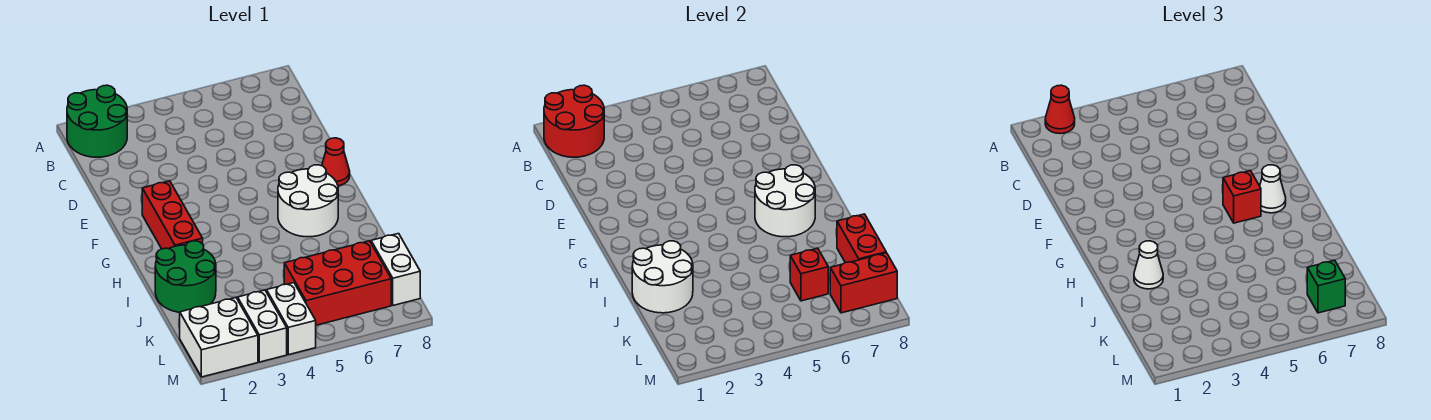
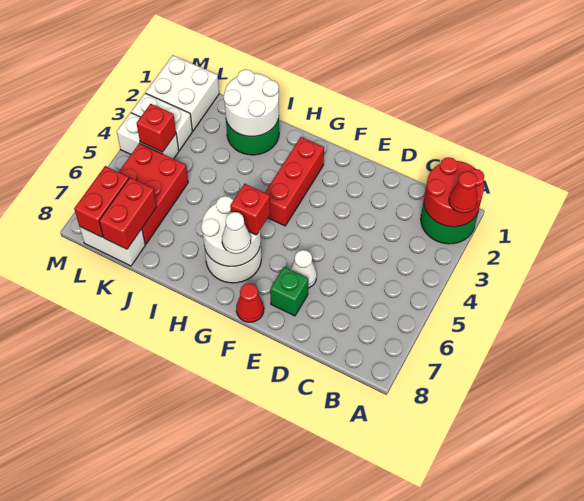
red 1x3 brick [142,181,203,249] -> red 1x3 brick turned to [265,137,324,226]
white 1x1 cone [1134,241,1163,289] -> white 1x1 cone moved to [291,250,317,288]
red 1x2 brick [837,214,886,263] -> red 1x2 brick turned to [99,178,157,249]
red 1x1 brick [790,248,828,301] -> red 1x1 brick moved to [137,104,176,152]
green 1x1 brick [1307,260,1345,313] -> green 1x1 brick moved to [270,267,308,316]

